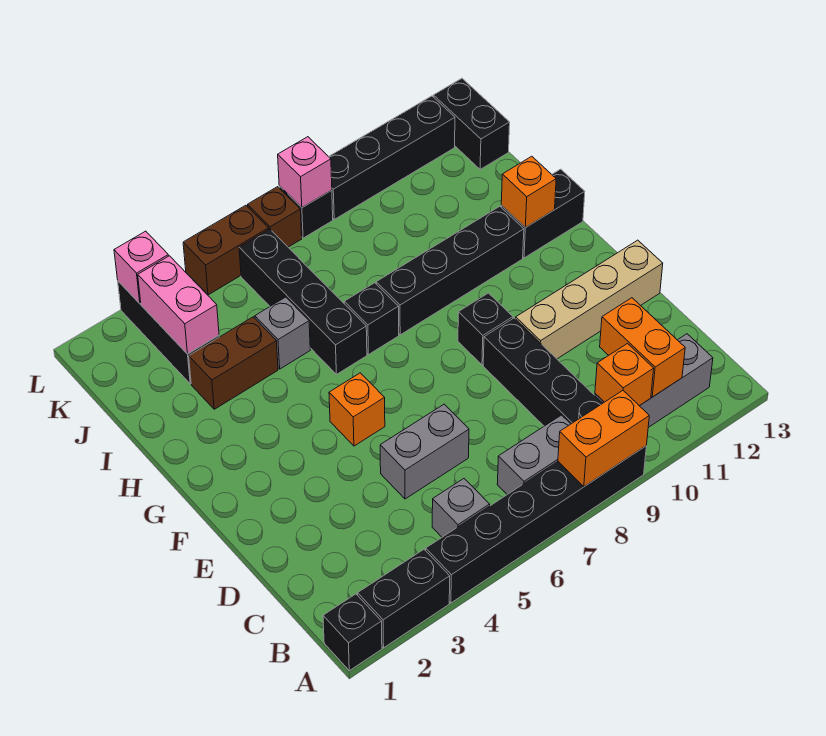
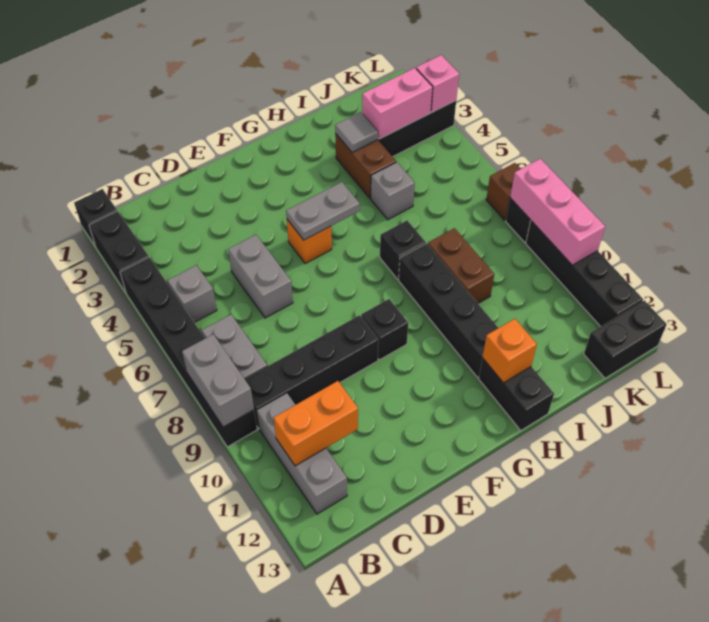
orange 1x2 brick [558,391,649,487] -> grey 1x2 brick [182,334,254,427]
orange 1x1 brick [595,344,654,406] -> none
tan 1x4 brick [516,240,663,359] -> none
none -> grey 1x2 plate [286,182,360,240]
black 1x4 brick [239,229,367,374] -> none
none -> grey 1x1 tile [335,112,378,152]
brown 1x2 brick [183,205,269,295] -> brown 1x2 brick moved to [428,228,494,303]
pink 1x1 brick [278,137,332,208] -> pink 1x3 brick [510,159,605,265]

